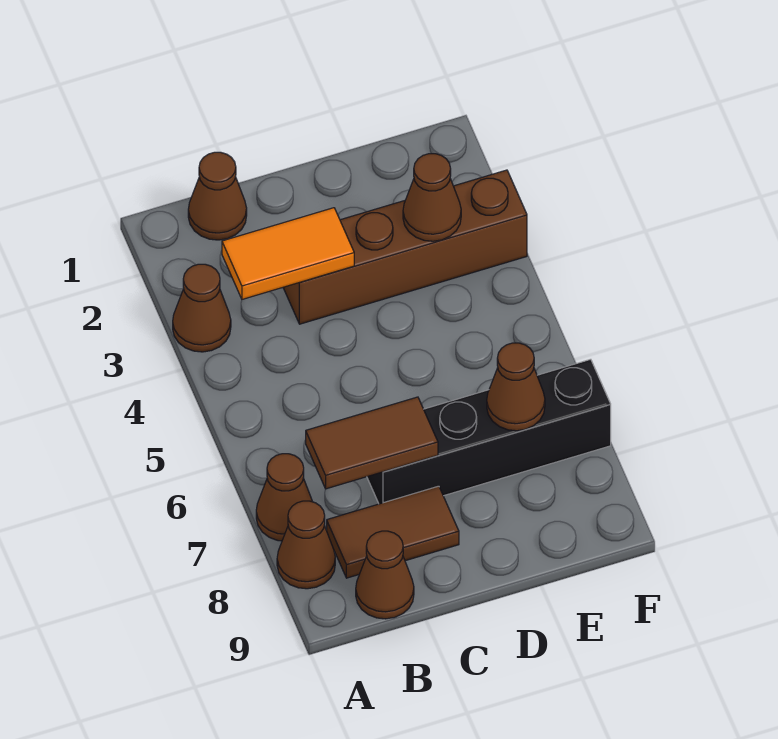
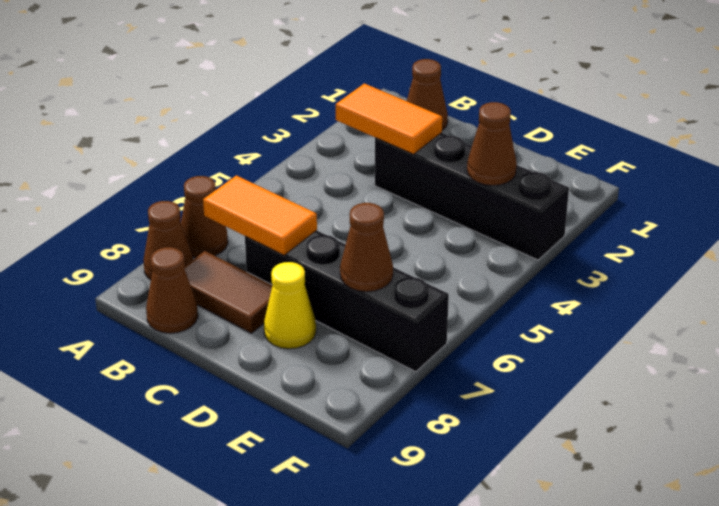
brown 1x1 cone [173,264,231,352] -> none
brown 1x2 tile [306,397,438,489] -> orange 1x2 tile [203,175,317,255]
brown 1x4 brick [283,170,527,324] -> black 1x4 brick [375,133,569,260]
none -> yellow 1x1 cone [264,262,316,349]

